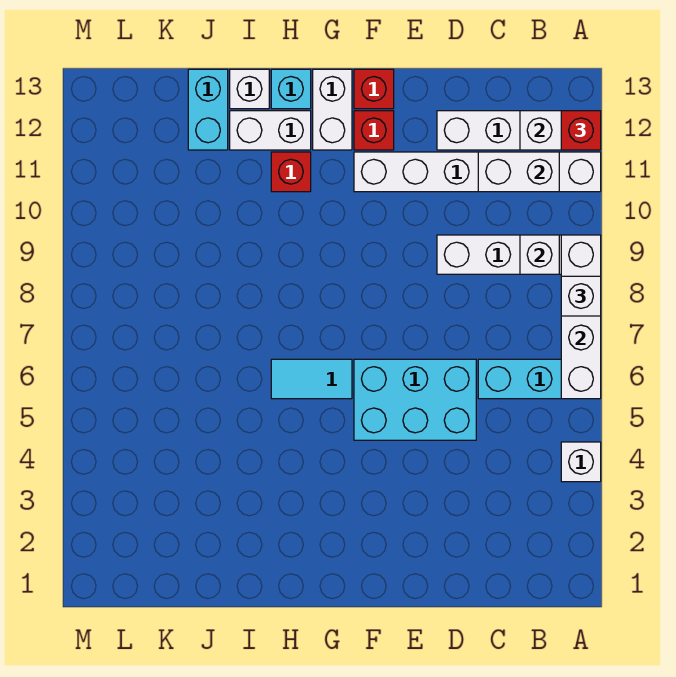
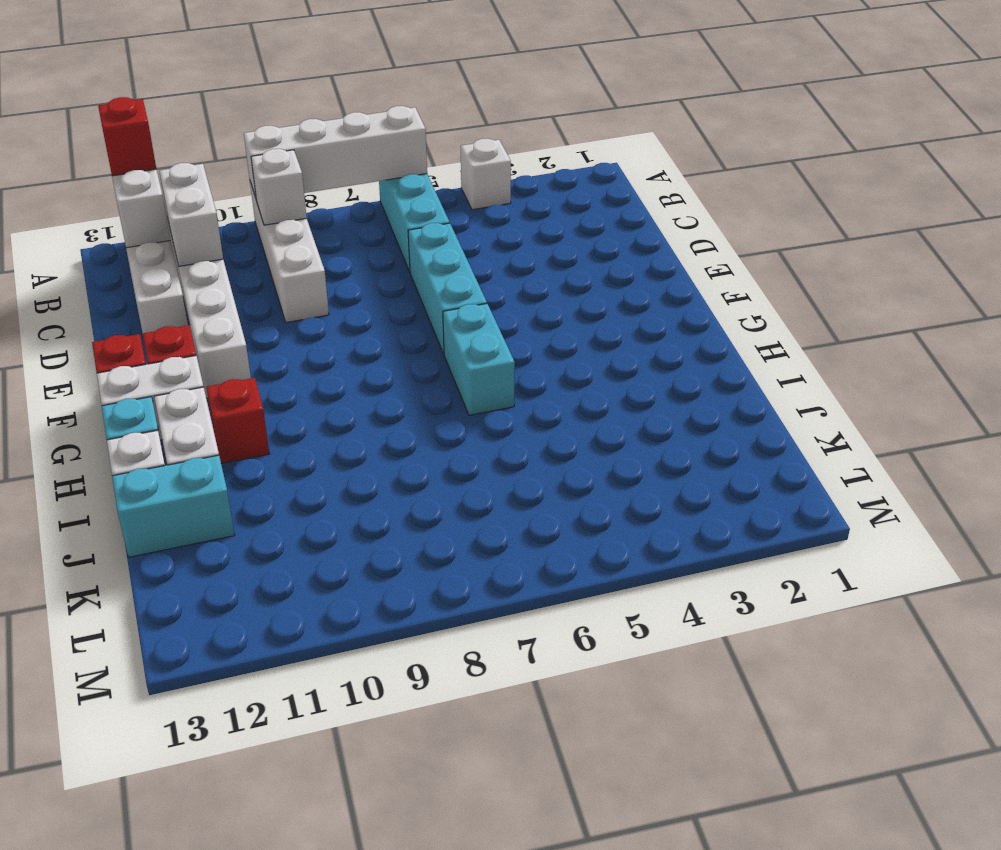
white 1x1 brick [561,276,601,316] -> none
cyan 2x3 brick [354,359,476,440] -> cyan 1x3 brick [408,223,487,354]
cyan 1x2 tile [271,359,352,399] -> cyan 1x2 brick [443,304,515,415]

